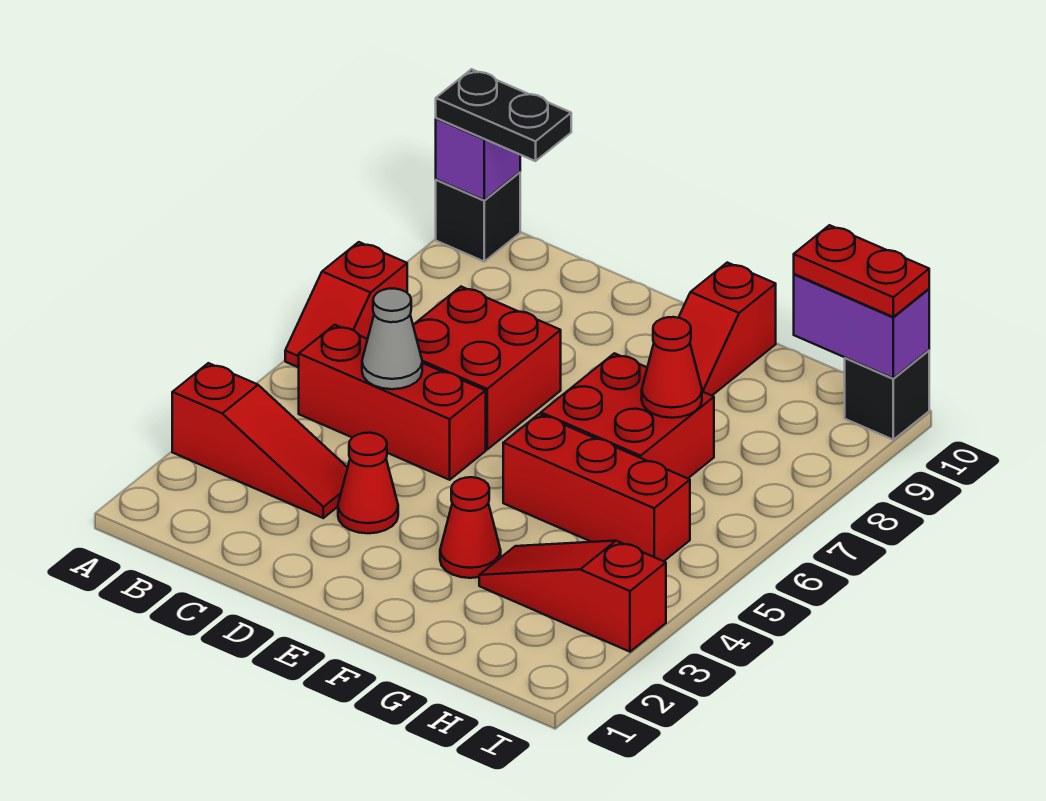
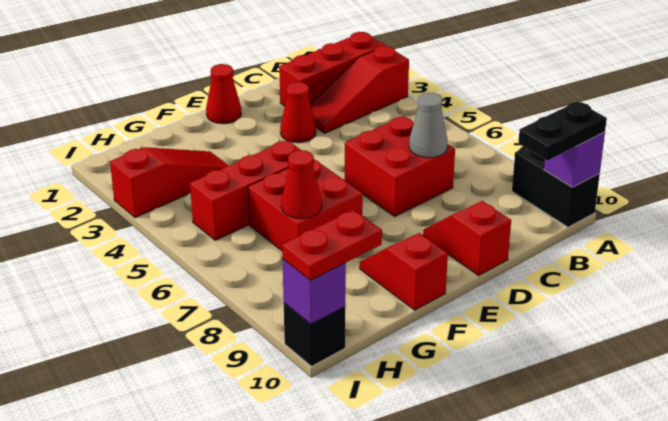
red 1x2 slope [285,242,407,367] -> red 1x2 slope moved to [423,201,511,275]
black 1x1 brick [436,172,520,261] -> black 1x2 brick [512,147,600,227]
red 1x3 brick [299,325,486,480] -> red 1x3 brick moved to [279,32,385,106]
grey 1x1 cone [362,289,422,389] -> grey 1x1 cone moved to [409,93,448,158]
red 1x1 cone [440,477,501,578] -> red 1x1 cone moved to [206,64,241,124]
purple 1x2 brick [794,274,929,378] -> purple 1x1 brick [282,259,346,324]

